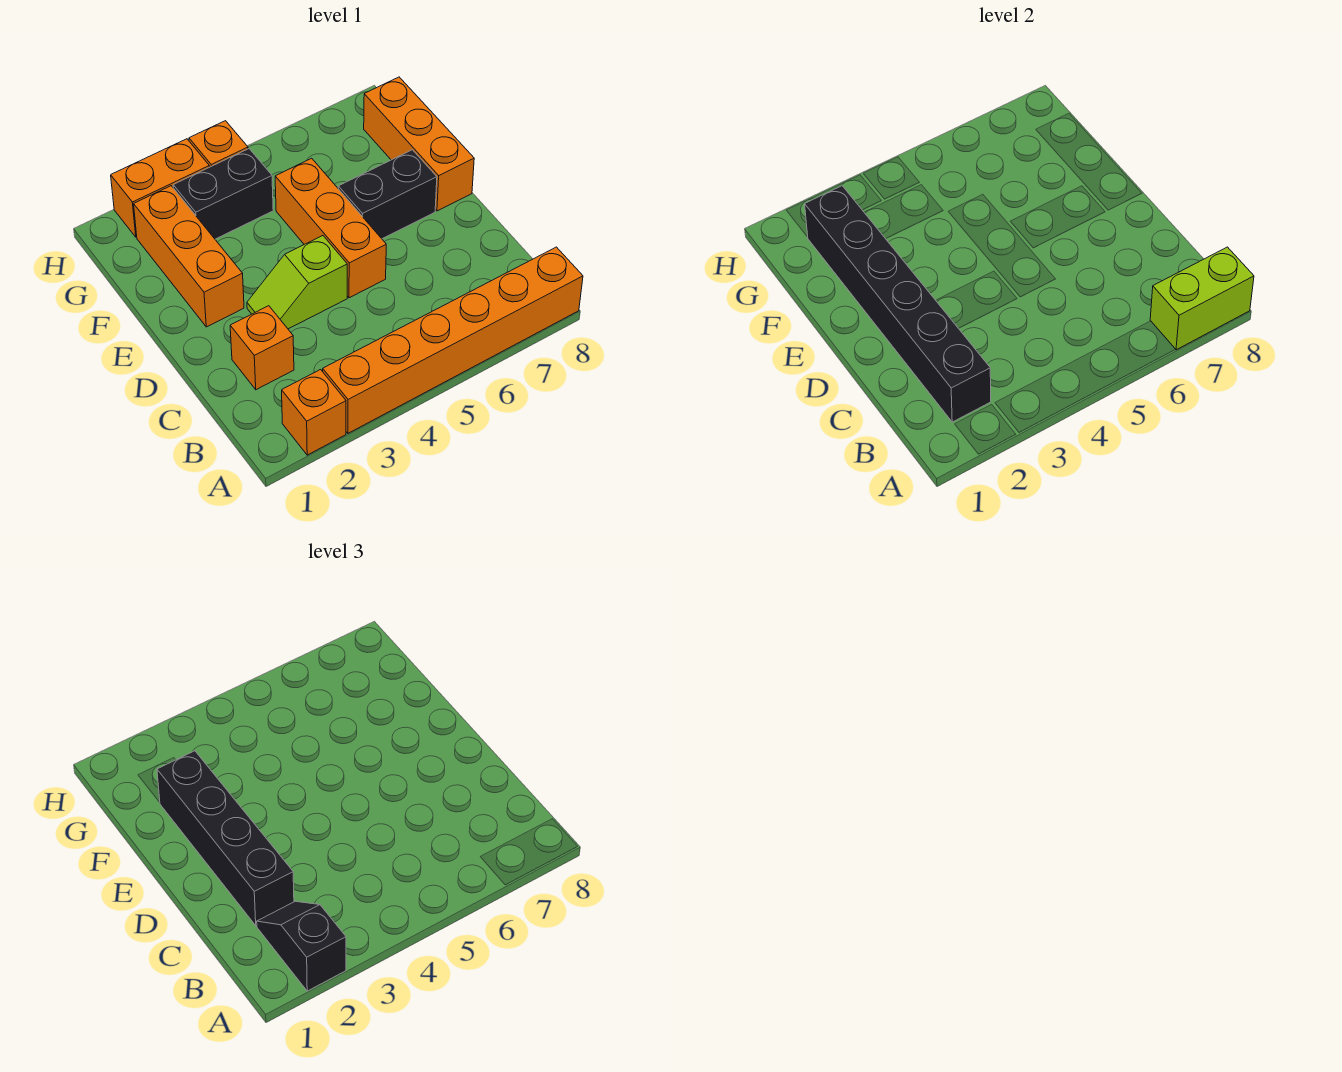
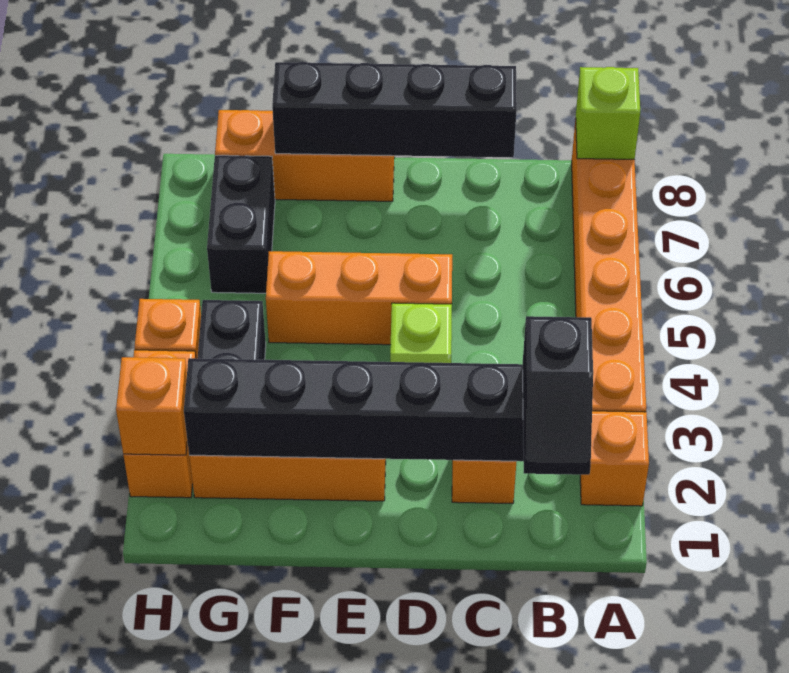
black 1x2 slope [257,901,346,991] -> black 1x2 slope turned to [523,316,593,475]
lime 1x2 brick [1150,247,1254,350] -> lime 1x1 brick [576,67,640,160]
black 1x4 brick [157,751,294,926] -> black 1x4 brick moved to [272,62,517,157]
black 1x2 brick [338,150,437,239] -> black 1x2 brick moved to [207,155,275,293]
none -> orange 1x1 brick [116,357,187,455]

